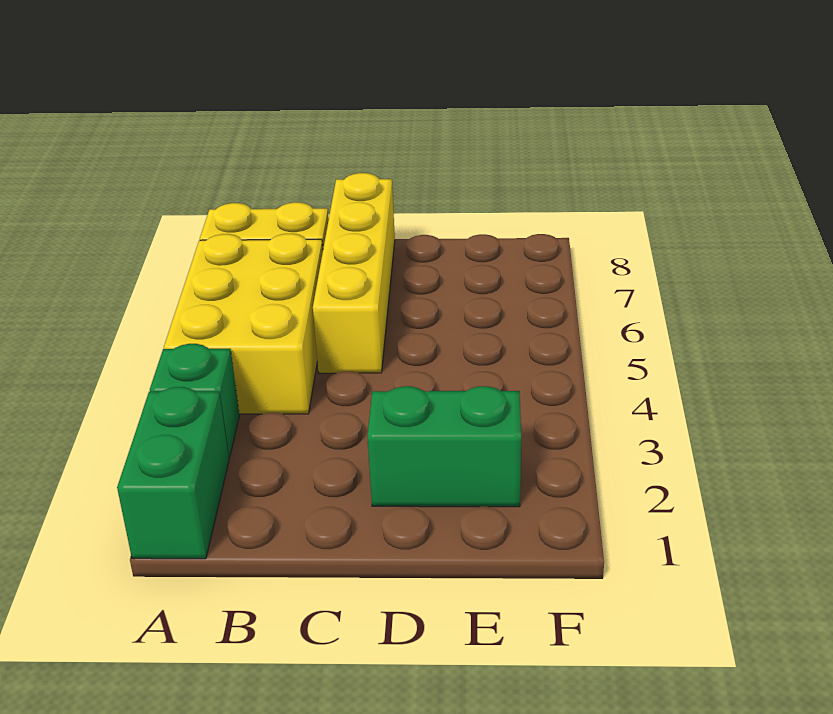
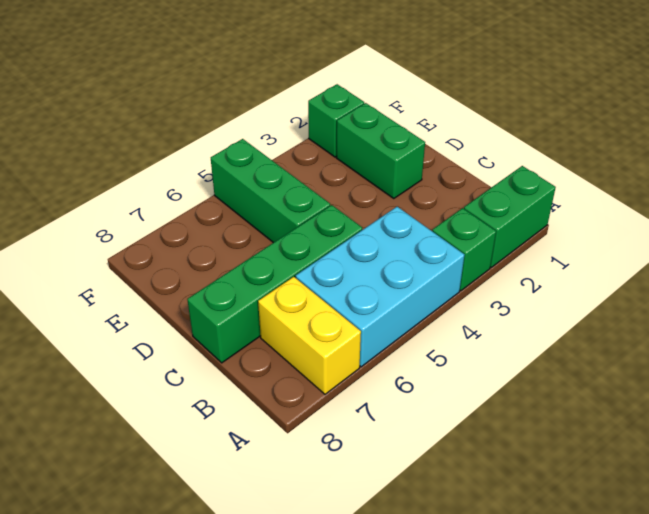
yellow 2x3 brick [164,234,323,414] -> cyan 2x3 brick [296,207,464,367]
yellow 1x4 brick [313,173,395,373] -> green 1x4 brick [187,205,362,363]
none -> green 1x3 brick [211,139,330,243]
none -> green 1x1 brick [308,84,364,157]

